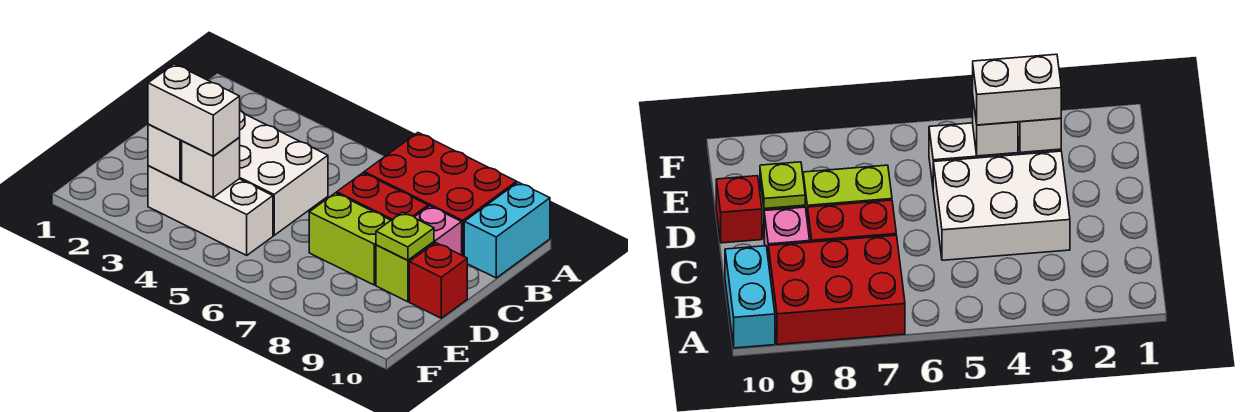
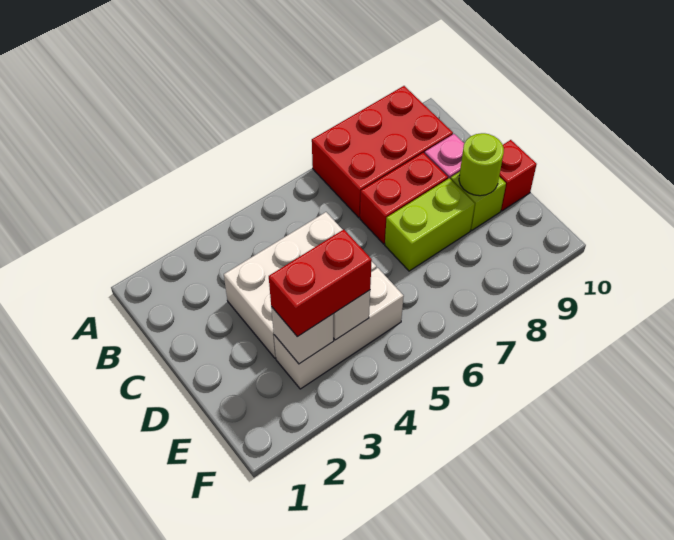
cyan 1x2 brick [464,182,550,278] -> none
lime 1x1 plate [376,212,434,260] -> lime 1x1 round brick [459,133,504,196]
white 1x2 brick [148,64,240,156] -> red 1x2 brick [269,230,372,337]

